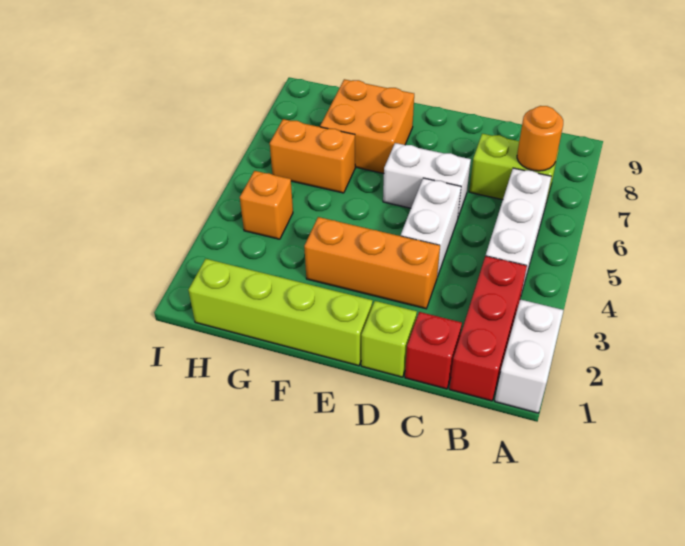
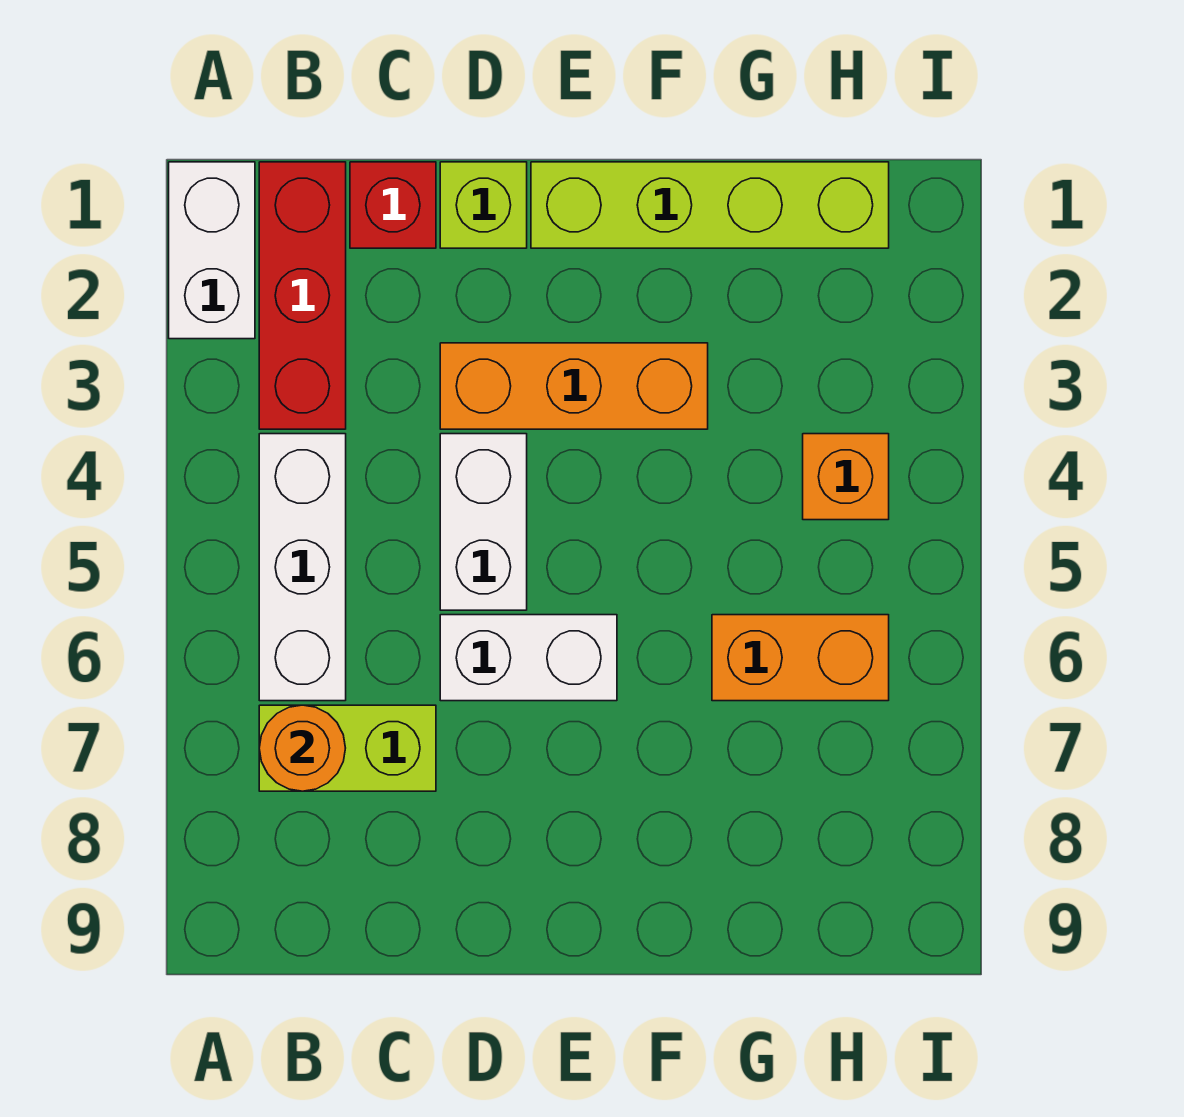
orange 2x2 brick [320,79,414,173] -> none

